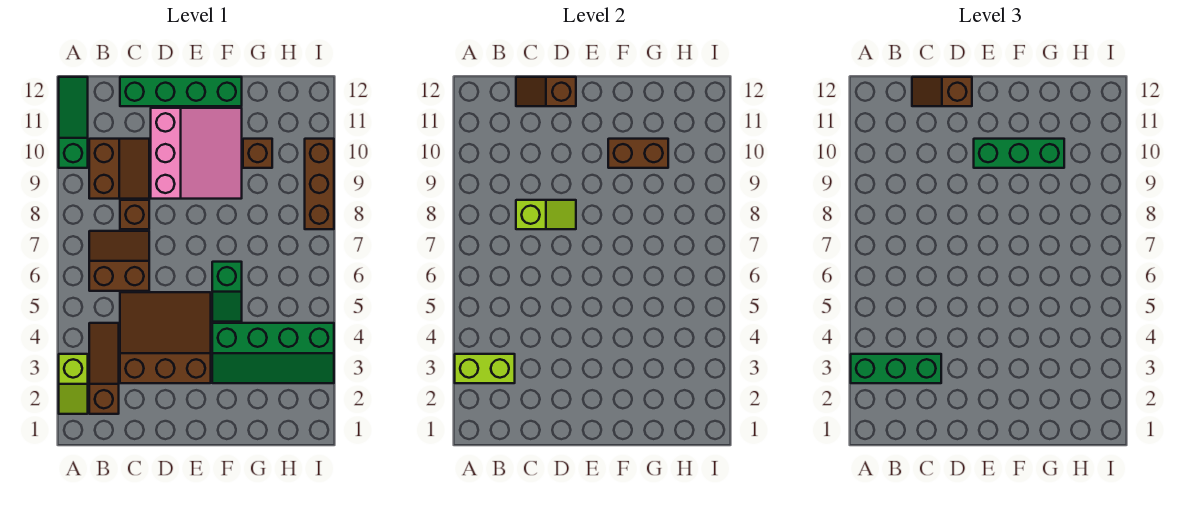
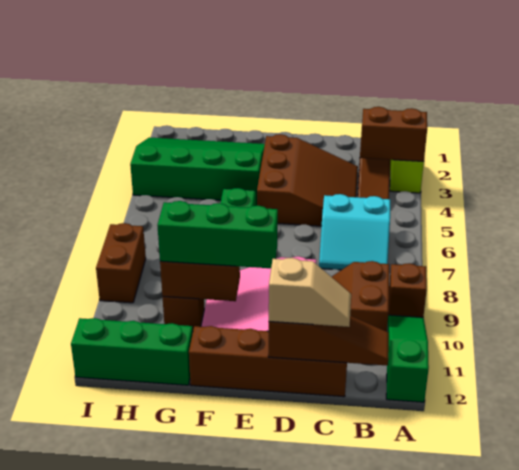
lime 1x2 brick [455,354,515,383] -> brown 1x2 brick [360,107,427,162]
green 1x3 brick [851,354,941,383] -> green 1x3 brick moved to [71,318,193,385]
green 1x3 slope [59,77,88,168] -> green 1x3 slope turned to [386,315,429,402]
brown 2x2 slope [89,231,149,291] -> cyan 2x2 slope [319,194,390,270]
brown 3x3 slope [120,292,211,383] -> brown 3x3 slope turned to [257,134,358,226]
brown 1x1 brick [120,200,149,229] -> brown 1x1 brick moved to [388,263,427,317]
lime 1x2 slope [516,200,576,229] -> none
green 1x4 brick [120,77,242,106] -> brown 1x4 brick [189,326,347,397]
brown 1x2 slope [516,77,576,106] -> brown 1x3 slope [268,316,389,365]
brown 1x2 slope [912,77,972,106] -> tan 1x2 slope [269,258,351,327]
green 2x4 slope [212,323,334,383] -> green 3x4 slope [130,138,265,200]
brown 1x3 brick [305,139,334,229] -> brown 1x2 brick [96,223,146,303]

